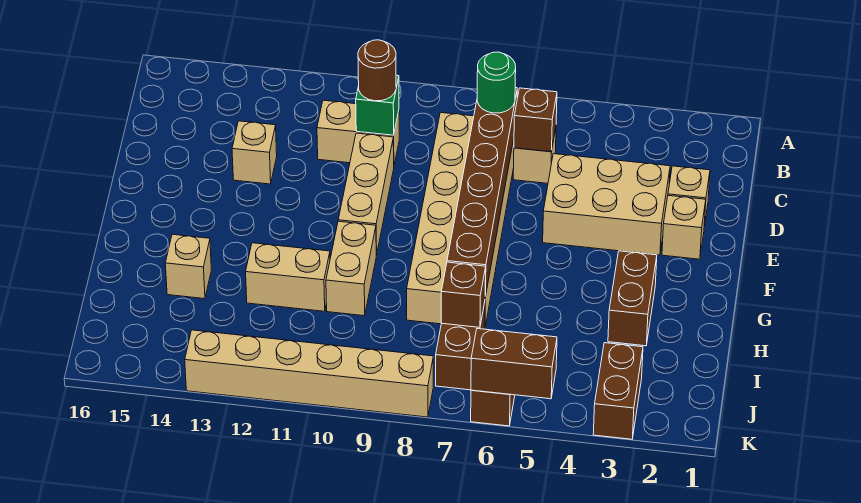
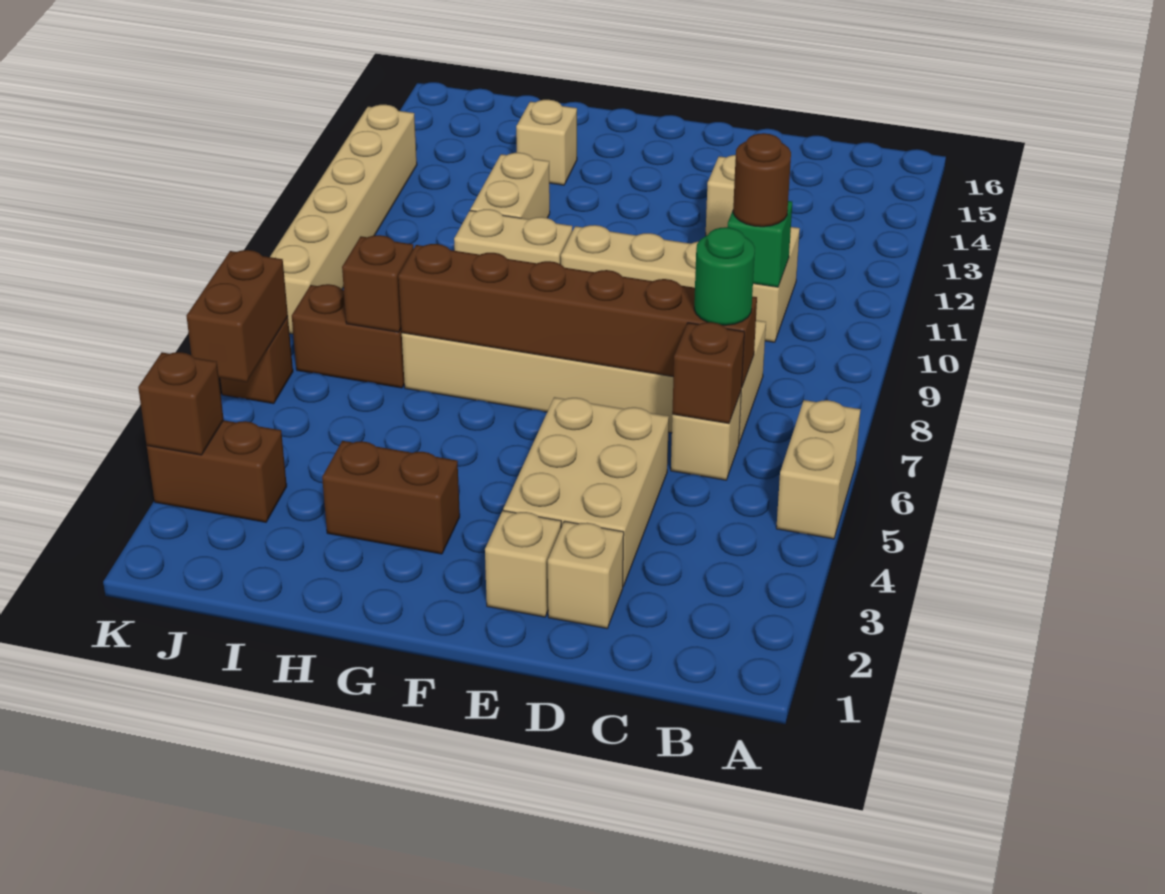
none -> tan 1x2 brick [776,400,861,539]
none -> brown 1x1 brick [138,352,224,455]

